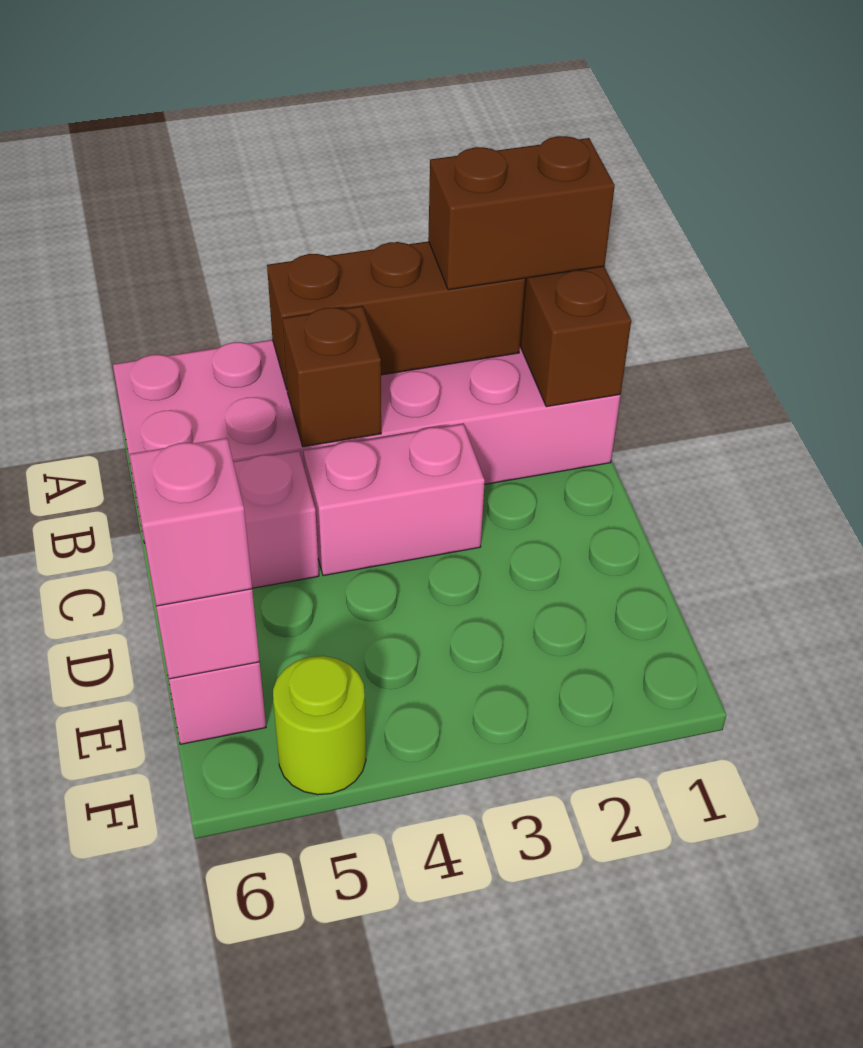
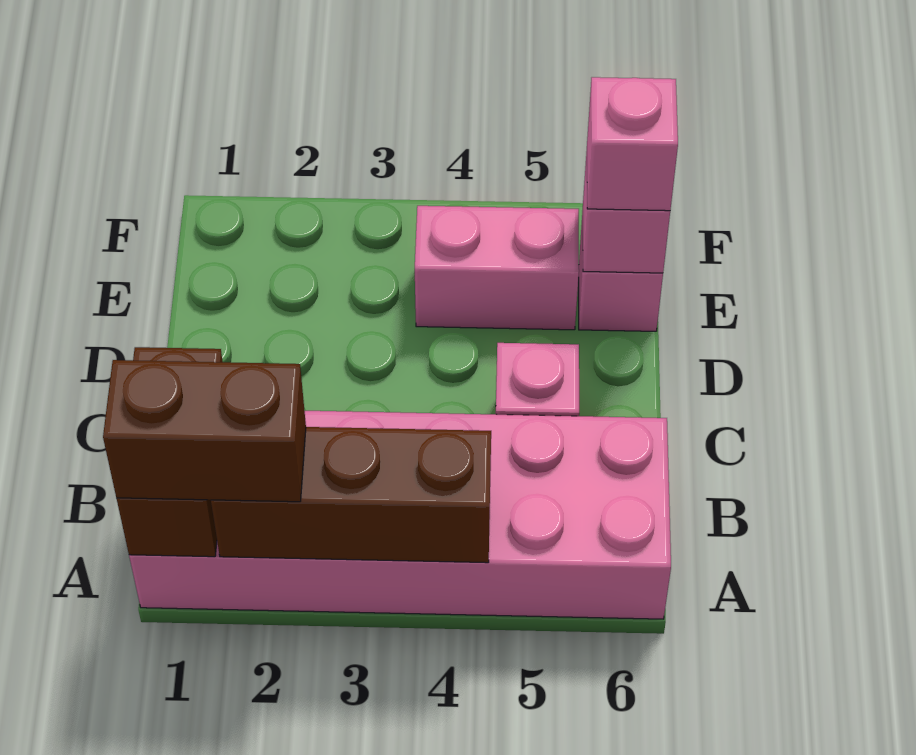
brown 1x1 brick [282,306,381,447] -> none
pink 1x2 brick [303,424,485,576] -> pink 1x2 brick moved to [415,206,579,330]
lime 1x1 round brick [273,656,366,795] -> none

